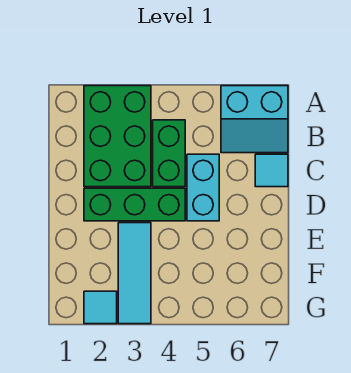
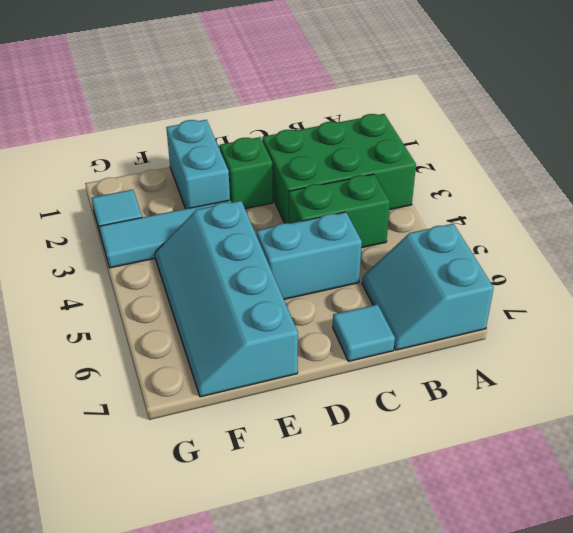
green 1x3 brick [84,188,185,221] -> green 1x1 brick [220,137,273,209]
none -> cyan 1x2 brick [166,120,230,209]
none -> cyan 2x4 slope [155,201,298,397]

